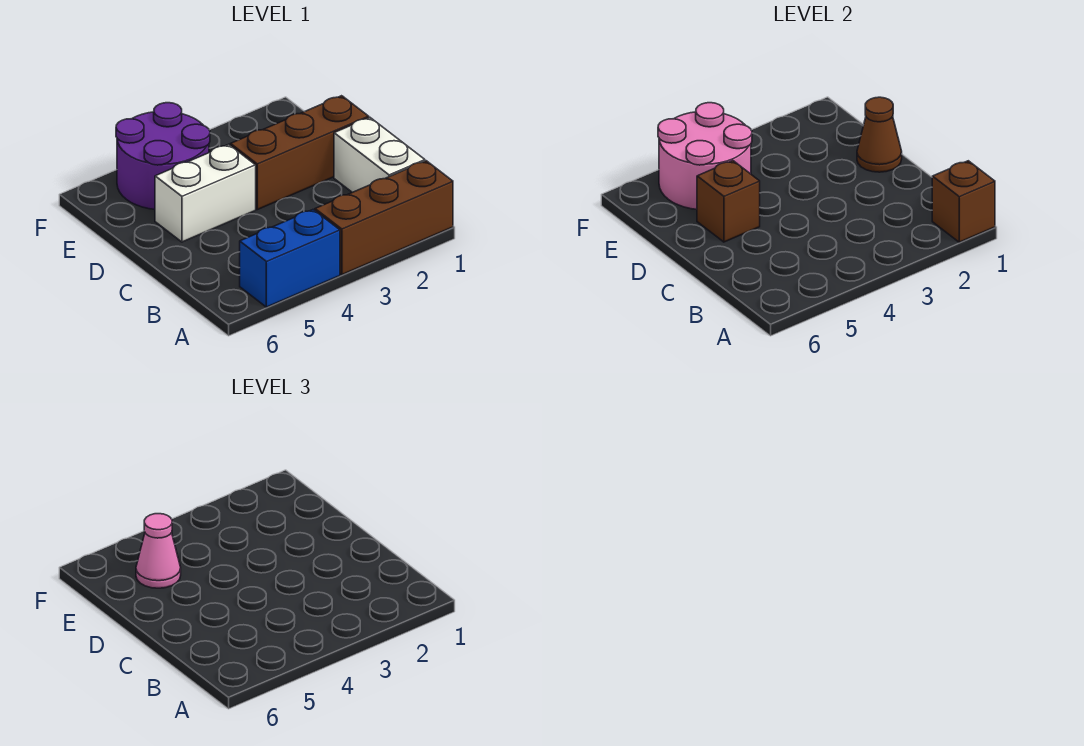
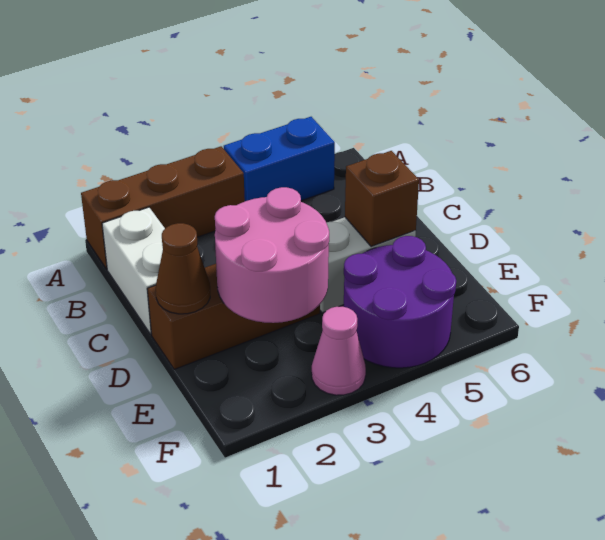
brown 1x1 brick [932,161,995,242] -> none
pink 2x2 round brick [658,103,752,209] -> pink 2x2 round brick moved to [215,187,329,323]
pink 1x1 cone [136,514,181,588] -> pink 1x1 cone moved to [312,307,366,395]

